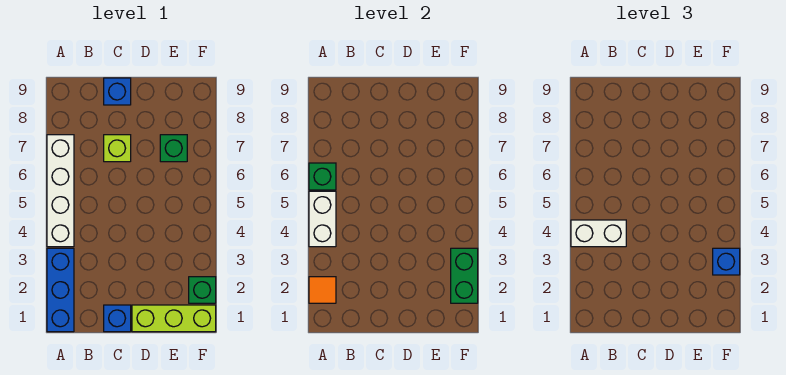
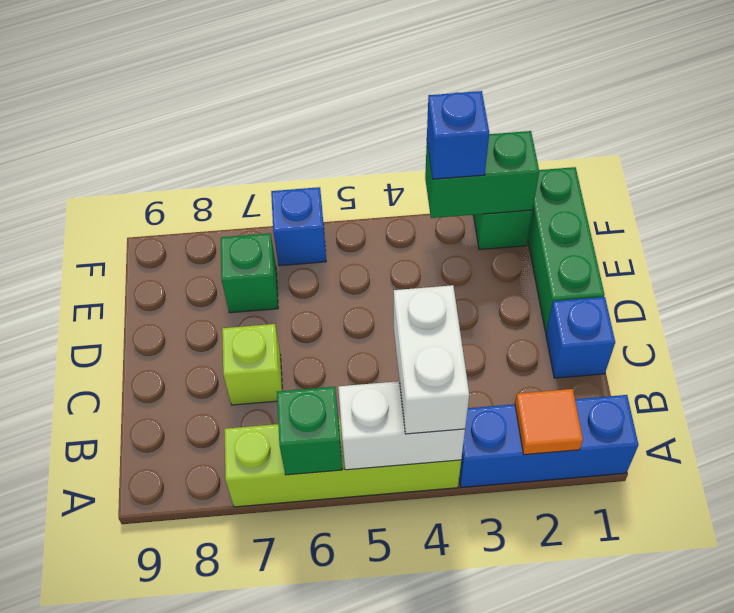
white 1x4 brick [47,135,74,247] -> lime 1x4 brick [224,419,461,507]
blue 1x1 brick [104,78,131,105] -> blue 1x1 brick moved to [271,187,326,266]
lime 1x3 brick [132,305,216,332] -> green 1x3 brick [528,167,604,332]

